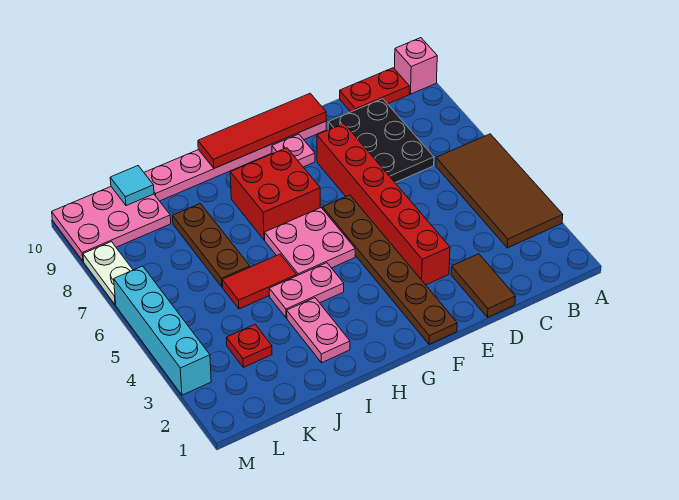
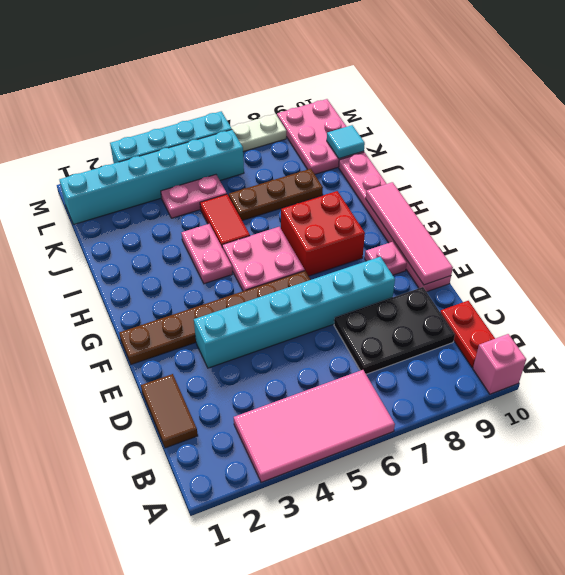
brown 2x4 tile [436,134,563,248] -> pink 2x4 tile [234,370,395,482]
brown 1x2 tile [451,254,516,317] -> brown 1x2 tile turned to [141,374,198,448]
red 1x6 brick [317,124,450,285] -> cyan 1x6 brick [194,257,395,368]
red 1x4 tile [198,93,326,168] -> pink 1x4 tile [366,182,453,285]
pink 1x2 plate [287,298,350,363] -> pink 1x2 plate moved to [161,175,227,218]
red 1x1 plate [226,325,272,367] -> none
none -> cyan 1x6 brick [59,130,244,224]

